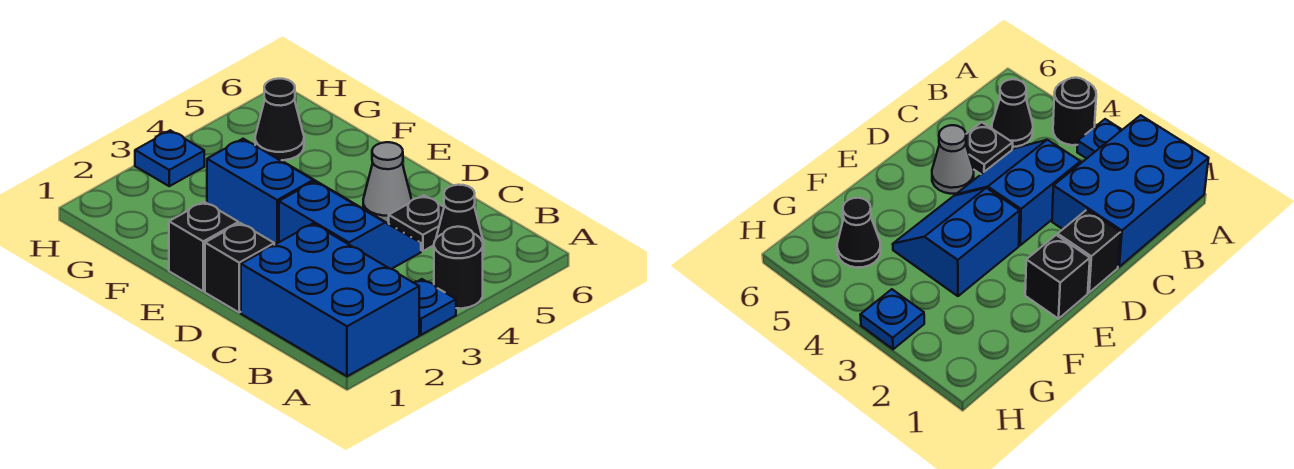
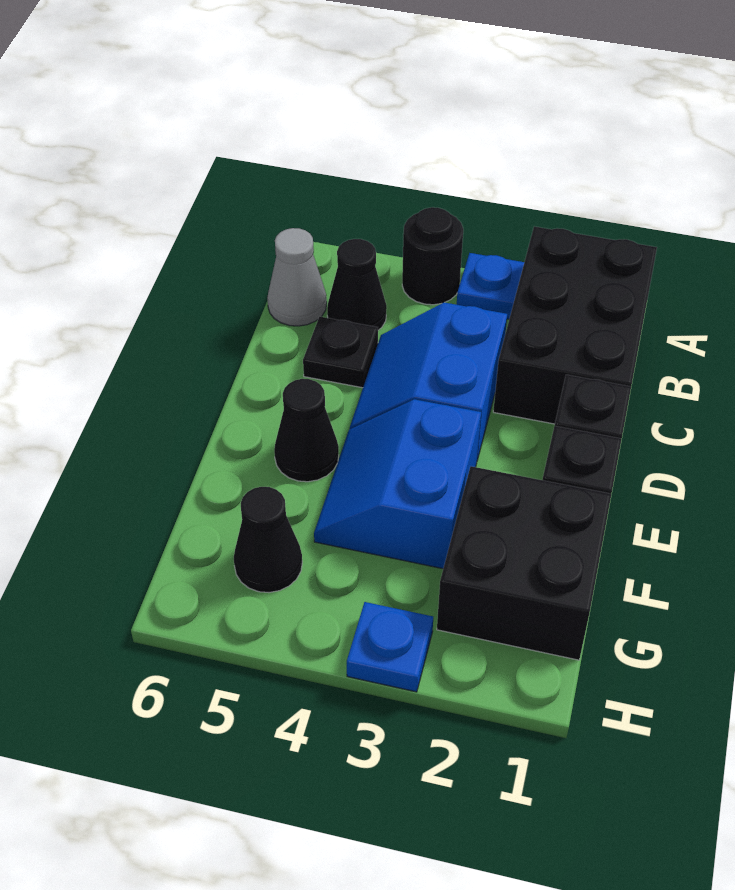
blue 2x3 brick [241,224,419,376] -> black 2x3 brick [493,226,657,424]
grey 1x1 cone [363,142,412,224] -> grey 1x1 cone moved to [267,228,327,326]
none -> black 1x1 cone [274,379,339,482]
none -> black 2x2 brick [437,466,612,660]

